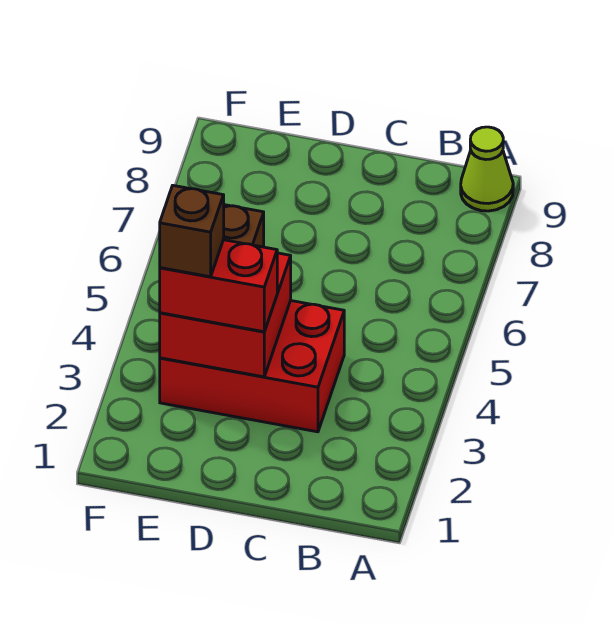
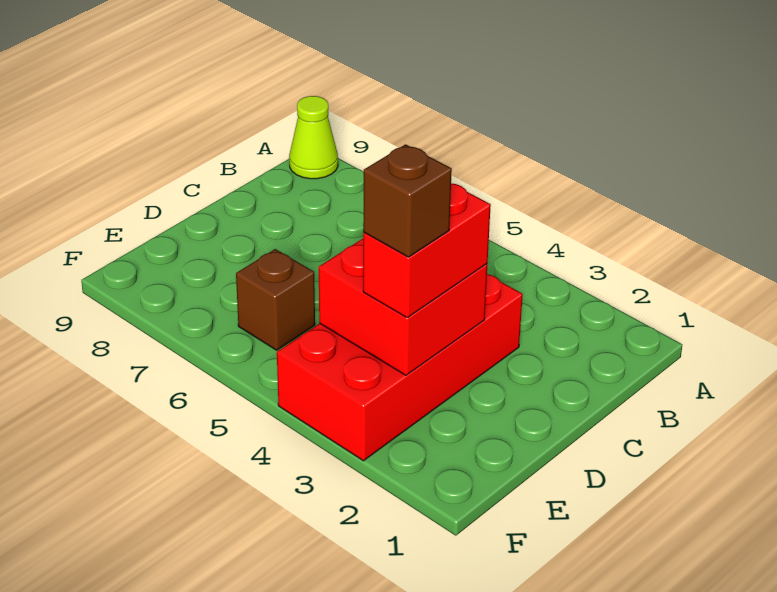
red 2x3 brick [160,301,344,432] -> red 2x4 brick [277,274,523,461]

